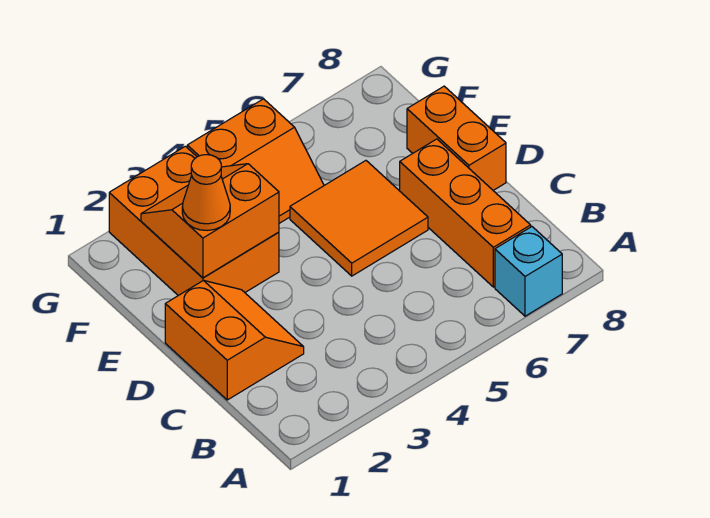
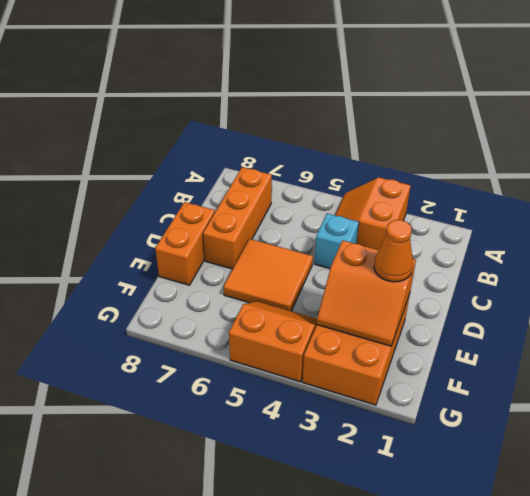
cyan 1x1 brick [495,227,562,316] -> cyan 1x1 brick moved to [315,213,359,269]
orange 2x2 slope [165,280,304,400] -> orange 2x2 slope moved to [335,178,411,250]

